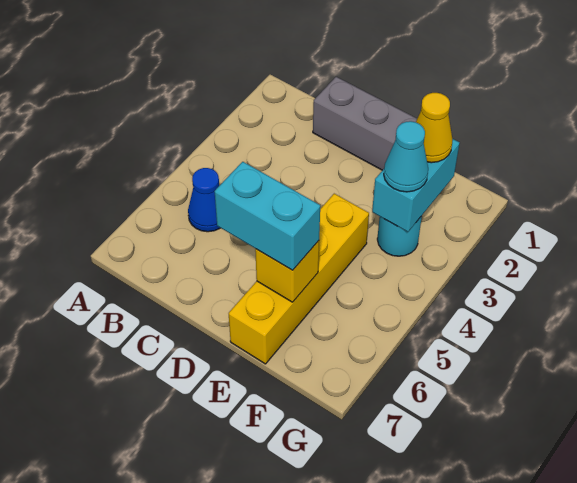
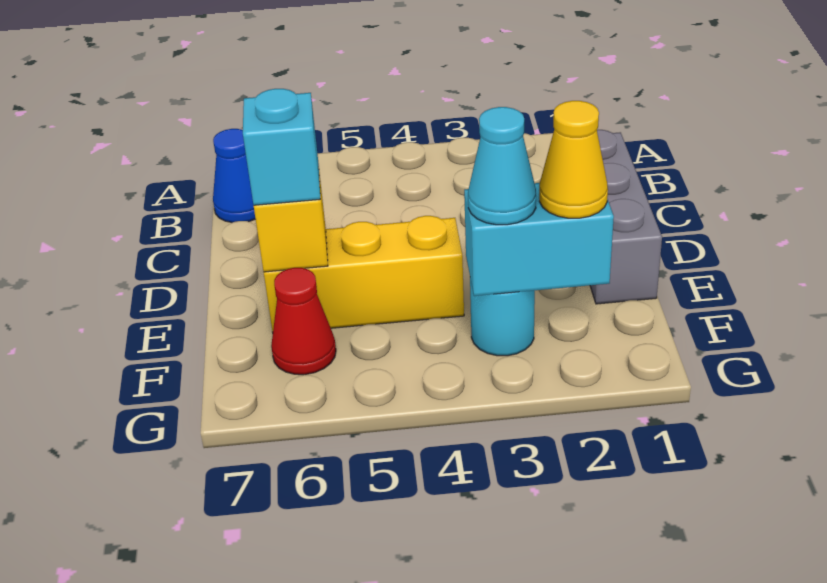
blue 1x1 cone [188,168,220,232] -> blue 1x1 cone moved to [213,129,255,223]
cyan 1x2 brick [215,162,320,270] -> cyan 1x1 brick [243,89,320,205]
yellow 1x4 brick [229,194,369,364] -> yellow 1x3 brick [264,216,464,332]
none -> red 1x1 cone [271,268,336,375]

